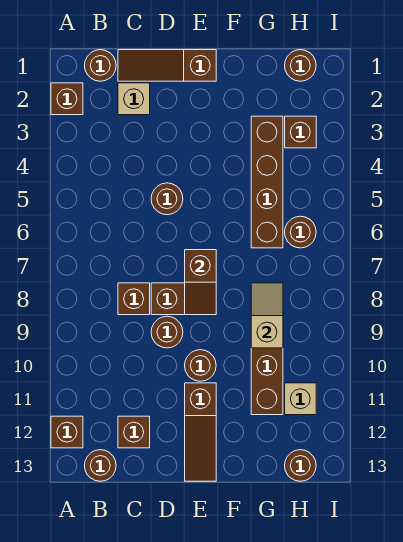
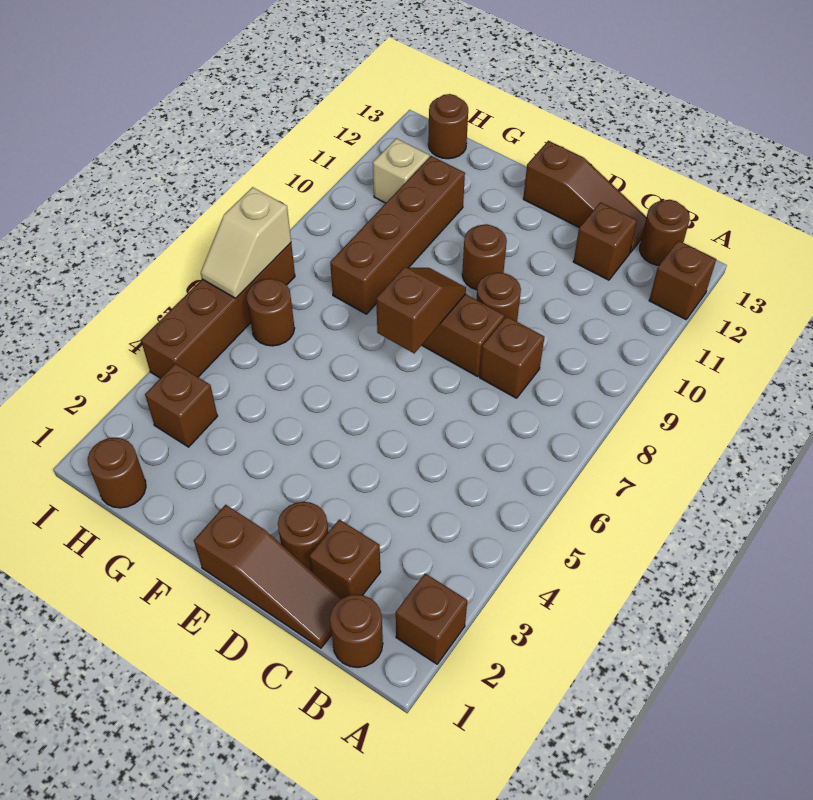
tan 1x1 brick [118,83,150,115] -> brown 1x1 brick [309,519,381,598]
brown 1x1 round brick [151,183,183,215] -> brown 1x1 round brick moved to [278,502,328,570]
brown 1x3 slope [185,383,216,481] -> brown 1x3 slope turned to [523,141,646,253]
brown 1x4 brick [251,116,283,248] -> brown 1x4 brick moved to [141,243,295,378]
tan 1x2 slope [251,283,283,348] -> tan 1x2 slope moved to [201,187,291,298]

